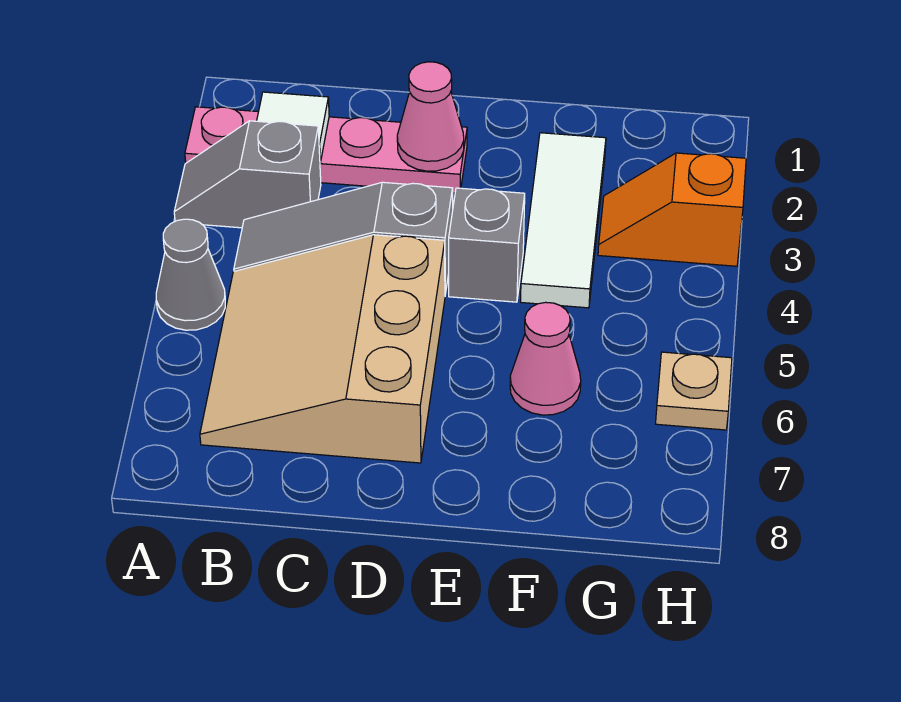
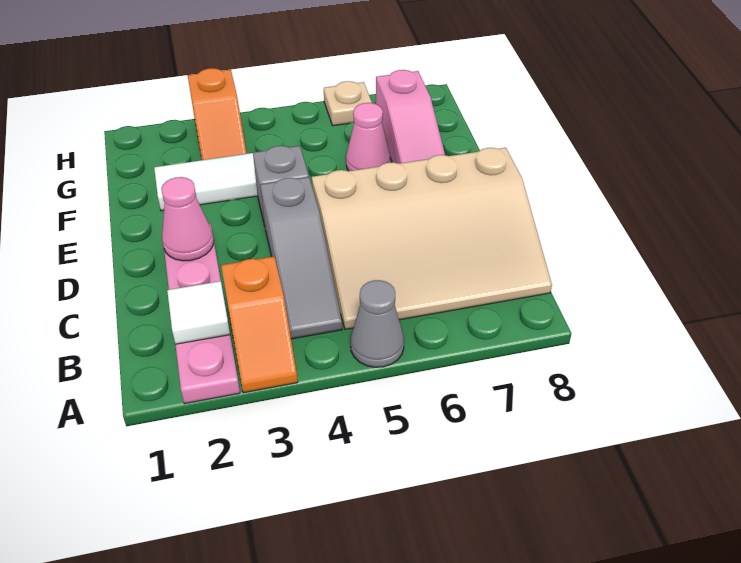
grey 1x2 slope [174,121,321,228] -> orange 1x2 slope [221,256,298,393]
tan 3x3 slope [200,235,445,463] -> tan 3x4 slope [312,148,552,329]
none -> pink 1x3 slope [376,70,445,163]

